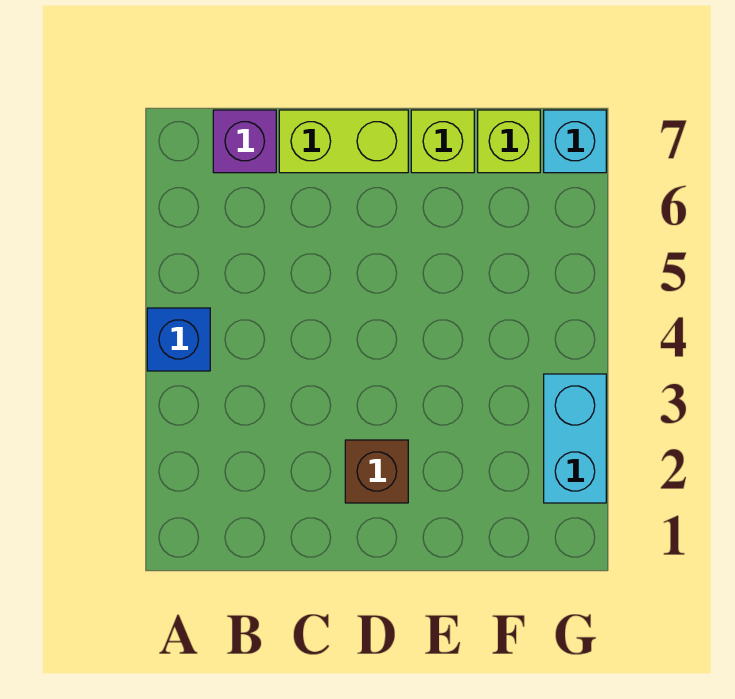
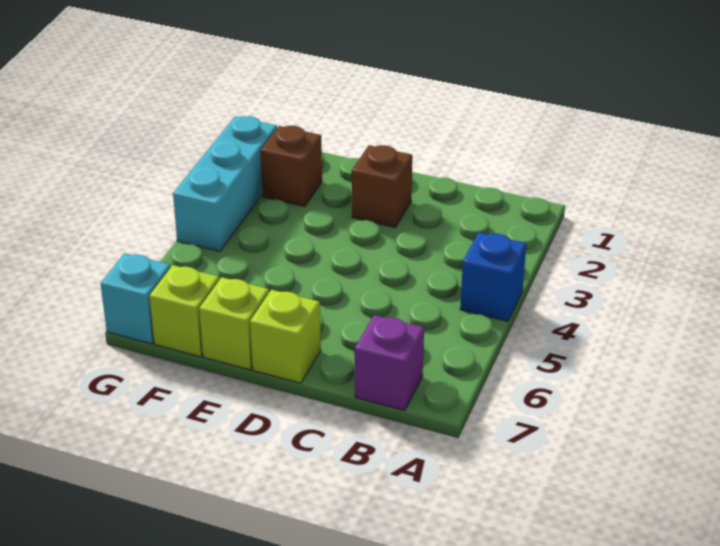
lime 1x2 brick [279,110,408,173] -> lime 1x1 brick [250,290,321,383]
none -> brown 1x1 brick [261,126,322,207]
cyan 1x2 brick [544,374,606,503] -> cyan 1x3 brick [173,116,277,251]

